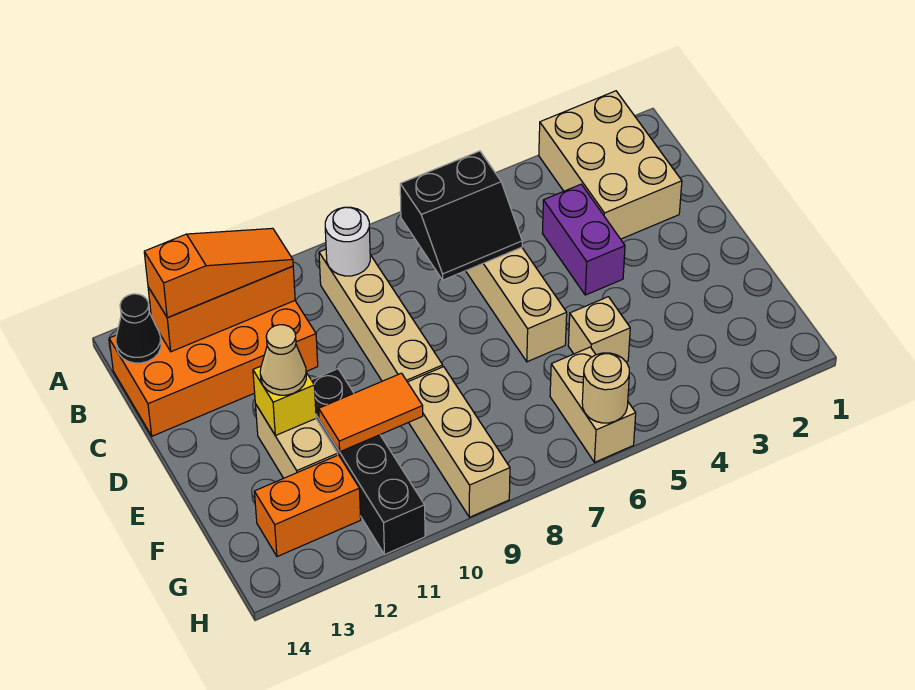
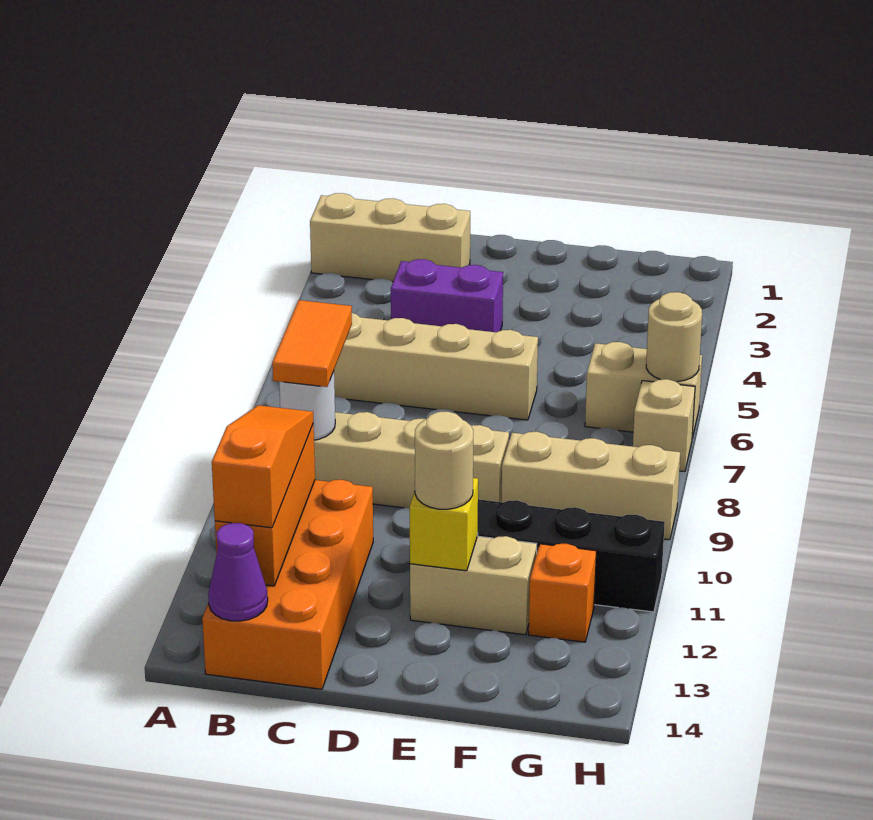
tan 2x3 brick [539,91,682,239] -> tan 1x3 brick [310,193,470,282]
black 2x2 slope [400,151,522,280] -> none
black 1x1 cone [116,294,161,363] -> purple 1x1 cone [208,523,268,621]
tan 1x1 cone [260,325,306,395] -> tan 1x1 round brick [415,412,473,509]
tan 1x1 brick [568,297,630,362] -> tan 1x1 brick moved to [633,379,695,472]
orange 1x2 tile [319,373,423,452] -> orange 1x2 tile moved to [272,300,352,387]
orange 1x2 brick [254,455,361,557] -> orange 1x1 brick [529,544,596,642]

